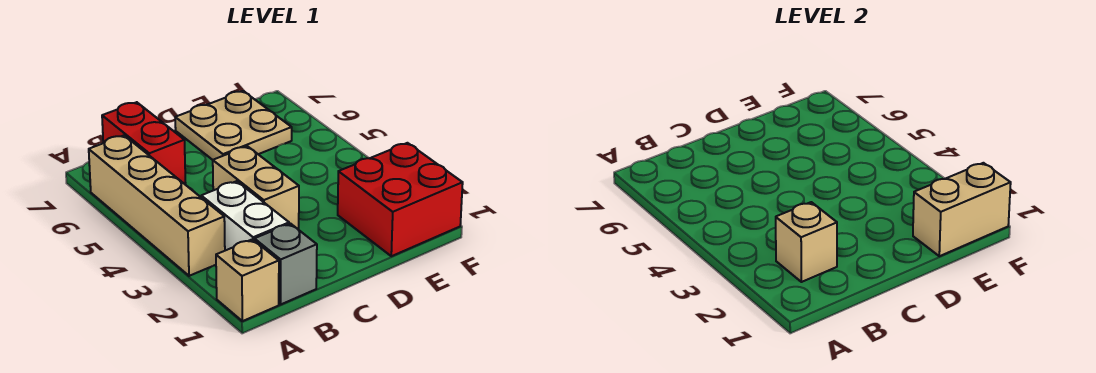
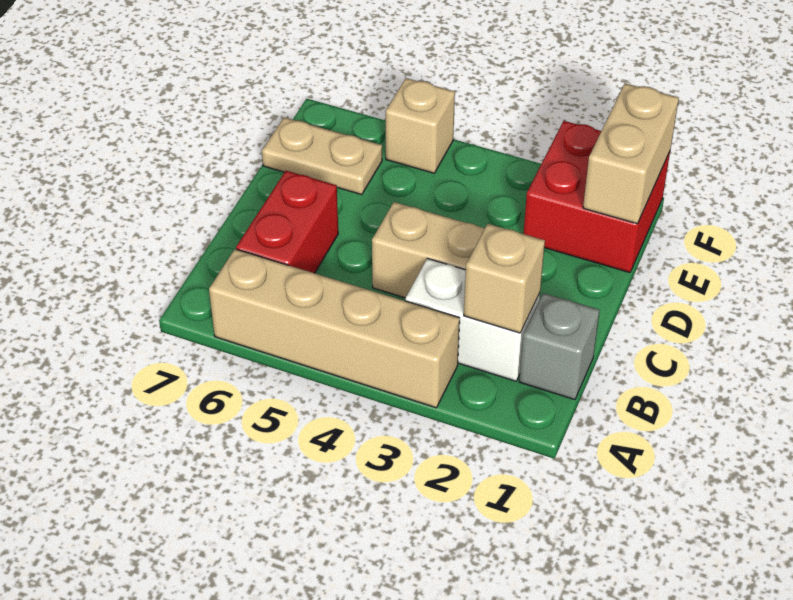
tan 1x1 brick [216,239,279,321] -> tan 1x1 brick moved to [386,78,455,173]
red 1x2 brick [102,102,185,184] -> red 1x2 brick turned to [236,171,338,273]
tan 2x2 plate [175,91,292,160] -> tan 1x2 plate [262,117,382,195]

